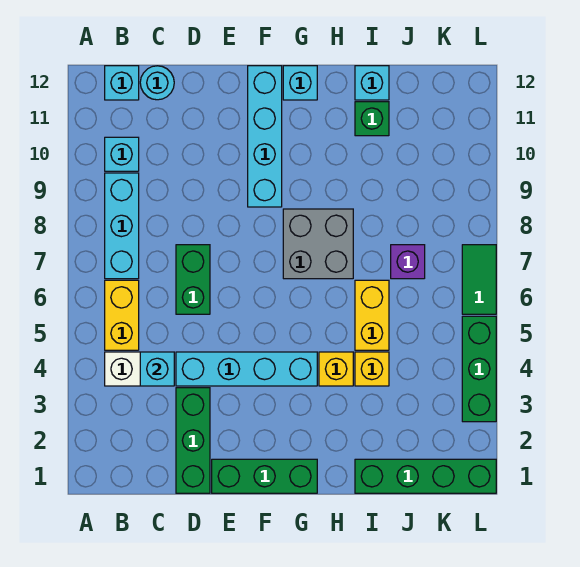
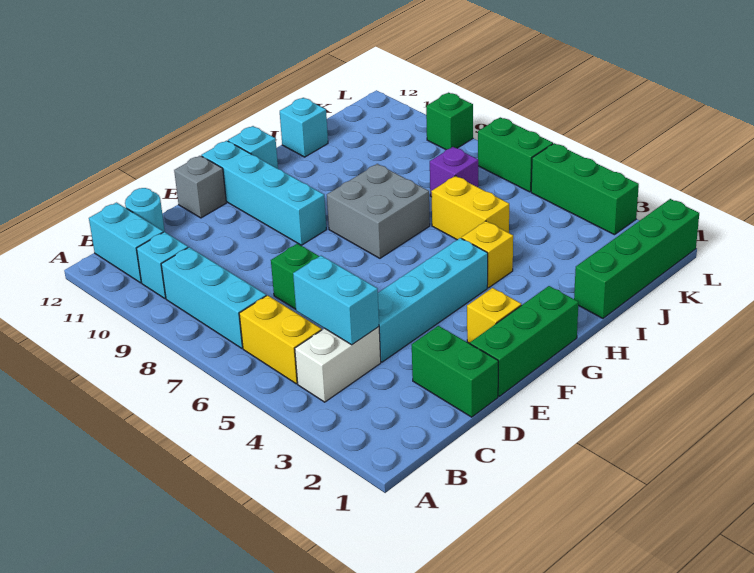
cyan 1x1 brick [105,66,139,100] -> cyan 1x2 brick [89,203,163,283]
cyan 1x1 brick [140,352,174,386] -> cyan 1x2 brick [293,256,379,345]
green 1x3 brick [176,388,210,493] -> green 1x2 brick [412,326,498,417]
none -> grey 1x1 brick [174,156,226,218]
yellow 1x1 brick [355,352,389,386] -> yellow 1x1 brick moved to [467,288,521,344]
green 1x1 brick [355,102,389,136] -> green 1x1 brick moved to [426,93,473,150]
green 1x2 tile [462,245,496,314] -> green 1x2 brick [478,117,553,192]

